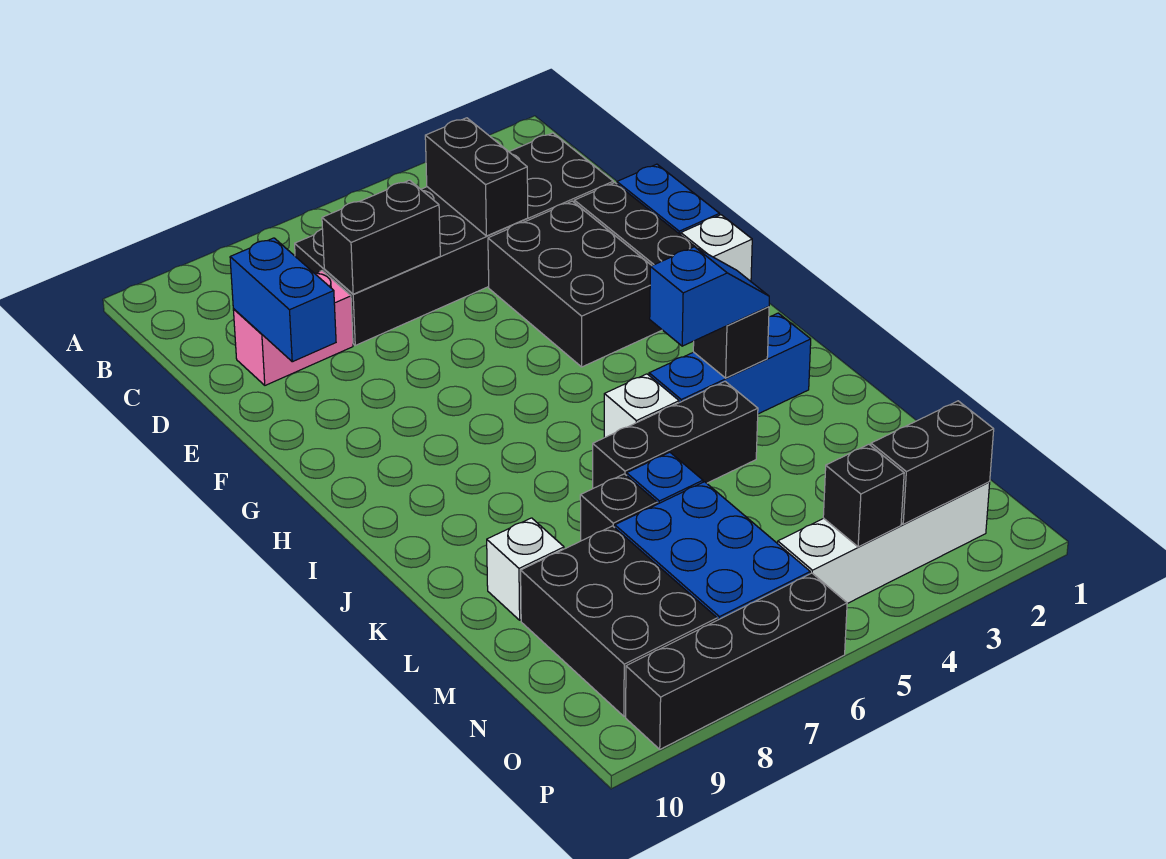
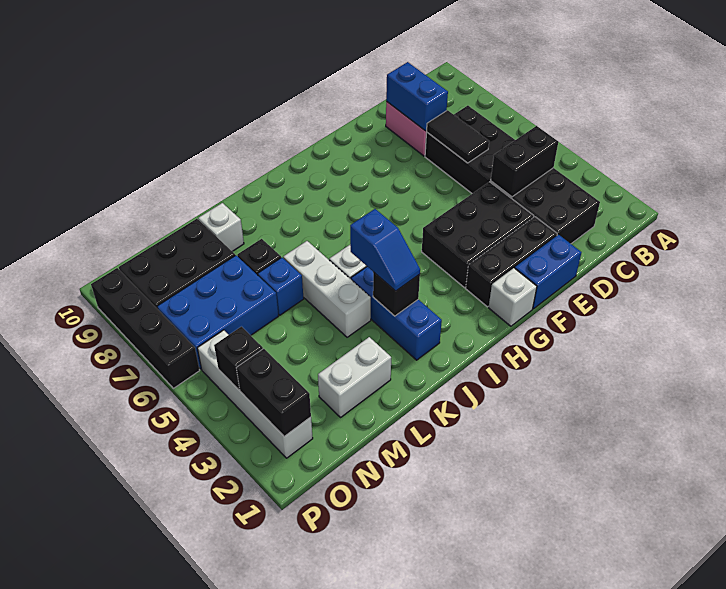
black 1x2 brick [322,180,440,294] -> black 1x2 tile [426,110,489,163]
blue 1x2 brick [230,238,336,362] -> blue 1x2 brick turned to [386,62,448,131]
black 1x3 brick [593,382,758,488] -> white 1x3 brick [283,241,371,337]
none -> white 1x2 brick [318,337,391,417]

